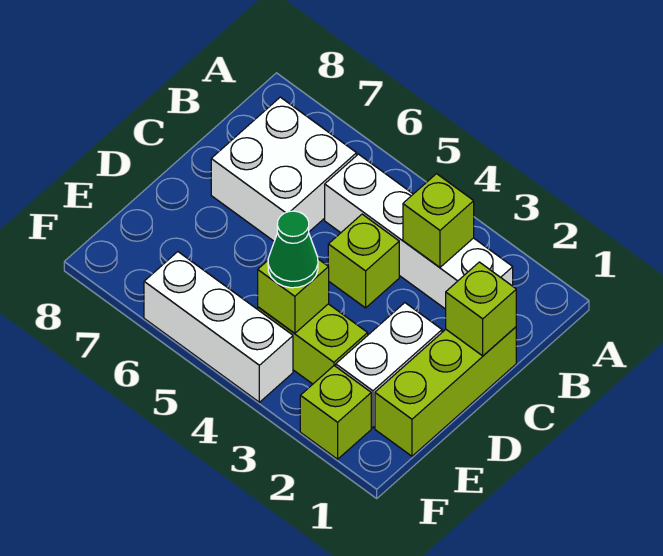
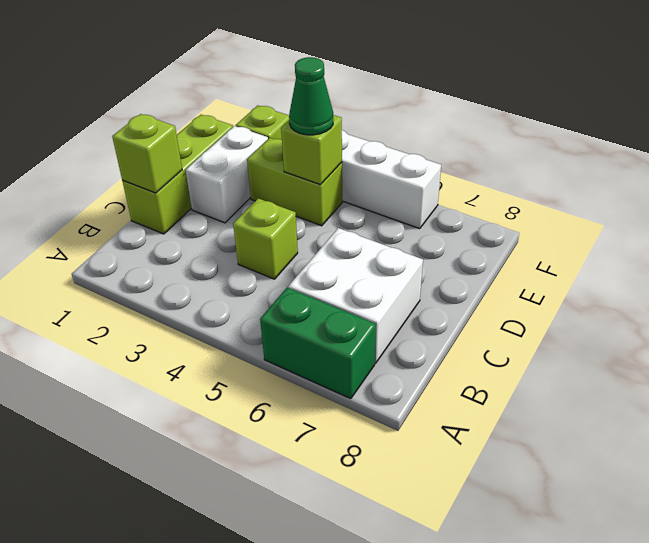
none -> green 1x2 brick [260,287,376,399]
white 1x4 brick [325,154,513,309] -> none
lime 1x1 brick [403,174,474,267] -> none

